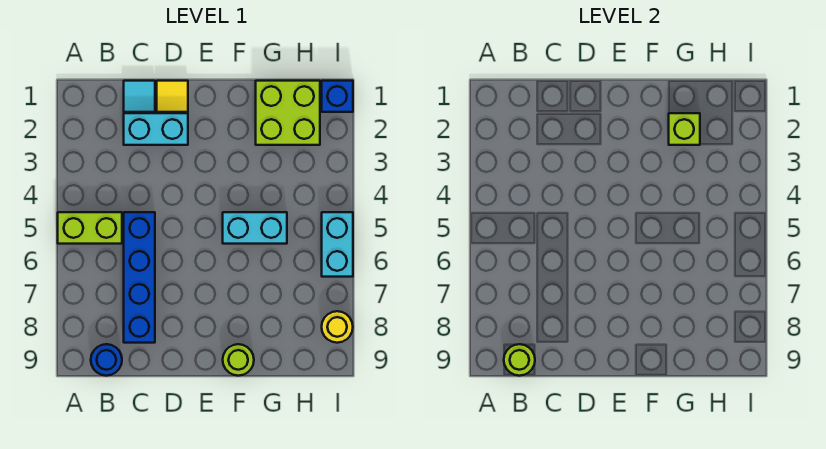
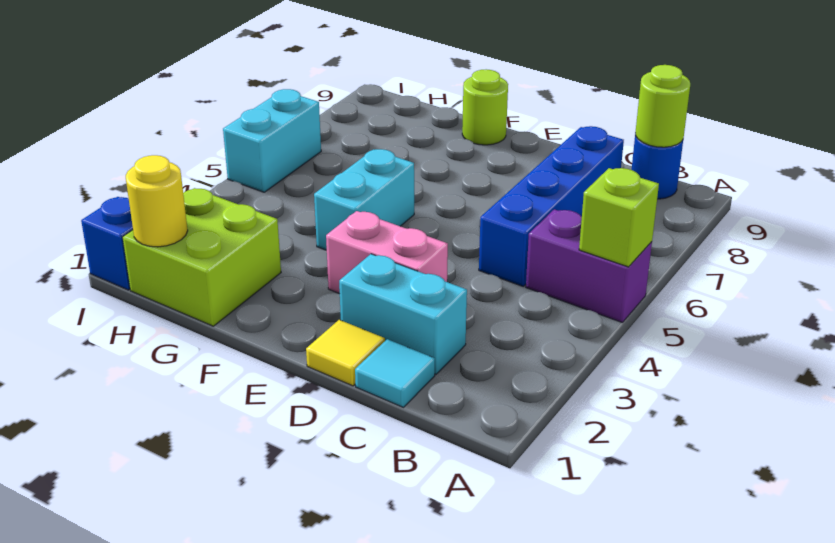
lime 1x2 brick [58,212,122,244] -> purple 1x2 brick [526,209,652,323]
none -> pink 1x2 brick [326,211,448,294]
cyan 1x2 brick [223,212,287,244] -> cyan 1x2 brick turned to [314,149,414,250]
lime 1x1 brick [669,113,700,145] -> lime 1x1 brick moved to [579,168,659,267]
yellow 1x1 round brick [322,311,353,343] -> yellow 1x1 round brick moved to [126,155,188,247]

